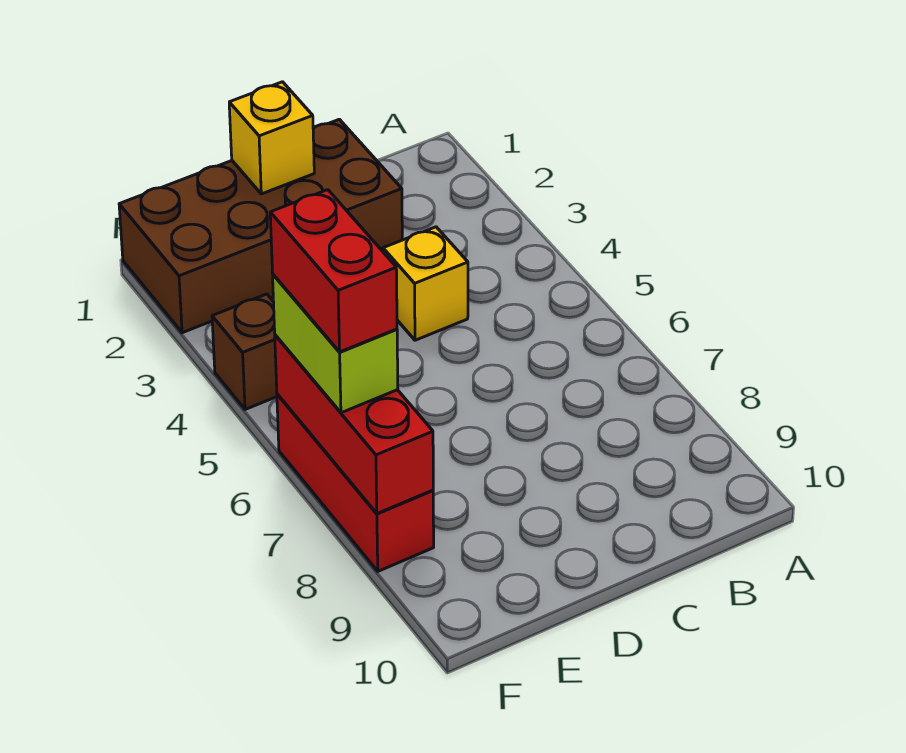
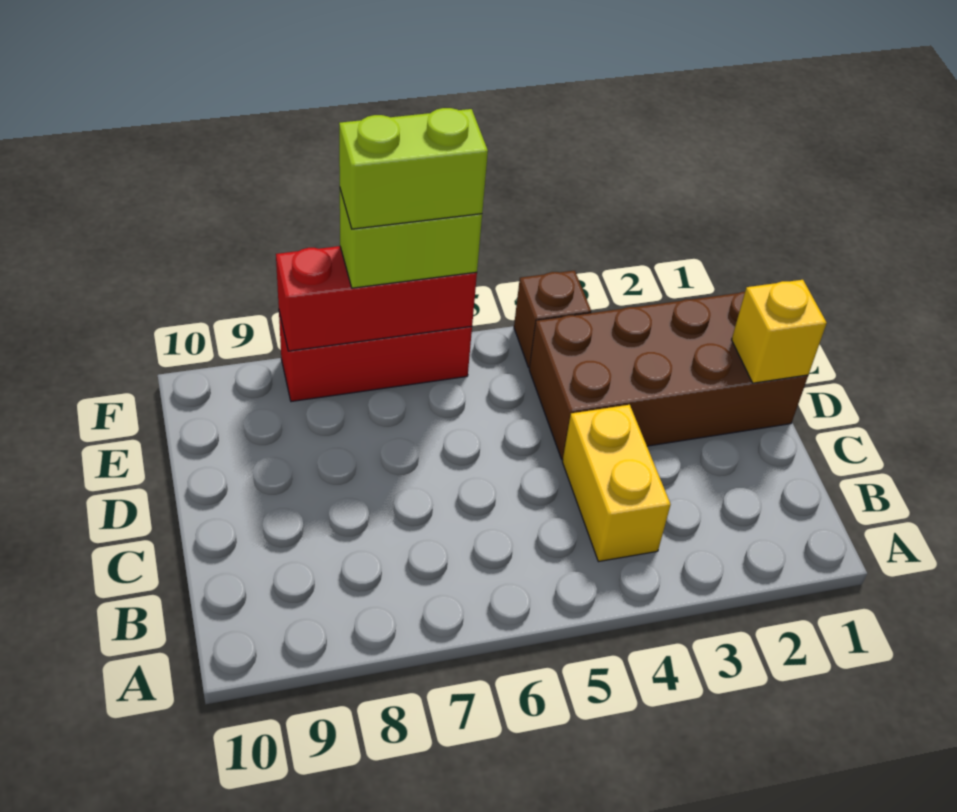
brown 2x4 brick [119,119,402,333] -> brown 2x4 brick turned to [529,292,808,459]
yellow 1x1 brick [383,227,468,340] -> yellow 1x2 brick [562,405,671,562]
red 1x2 brick [270,190,397,352] -> lime 1x2 brick [339,108,488,229]

